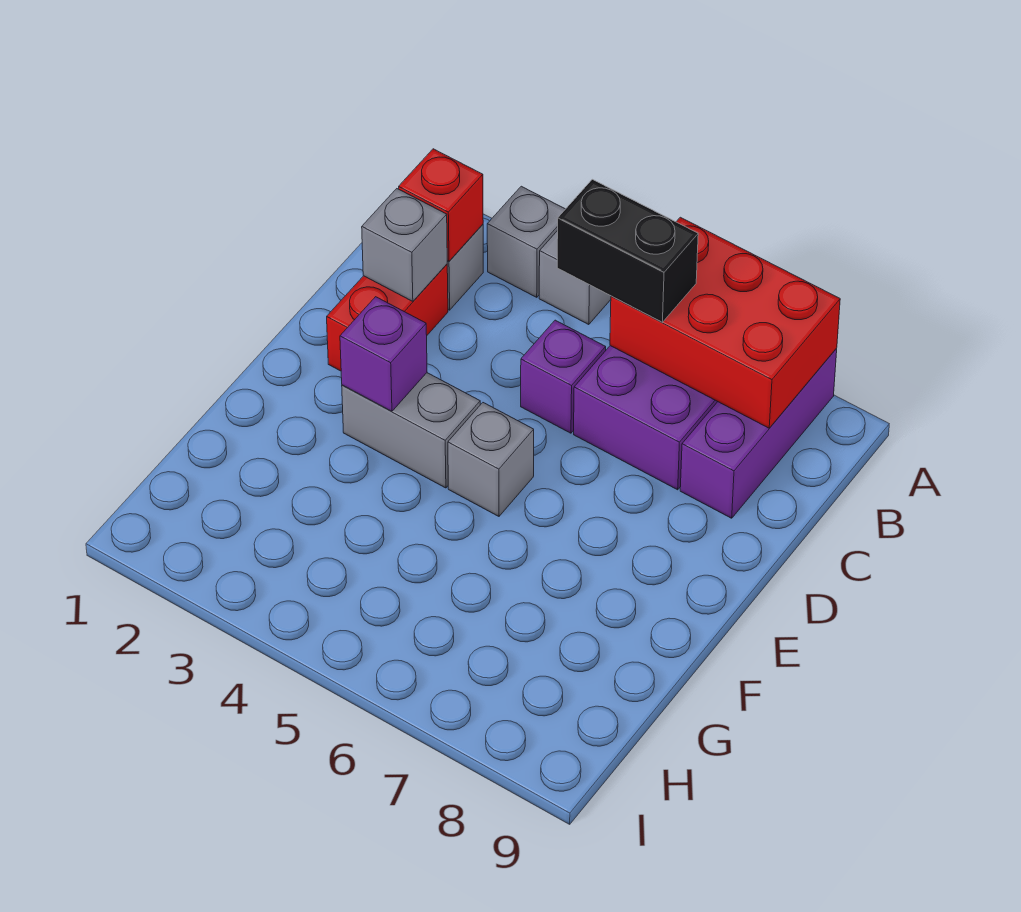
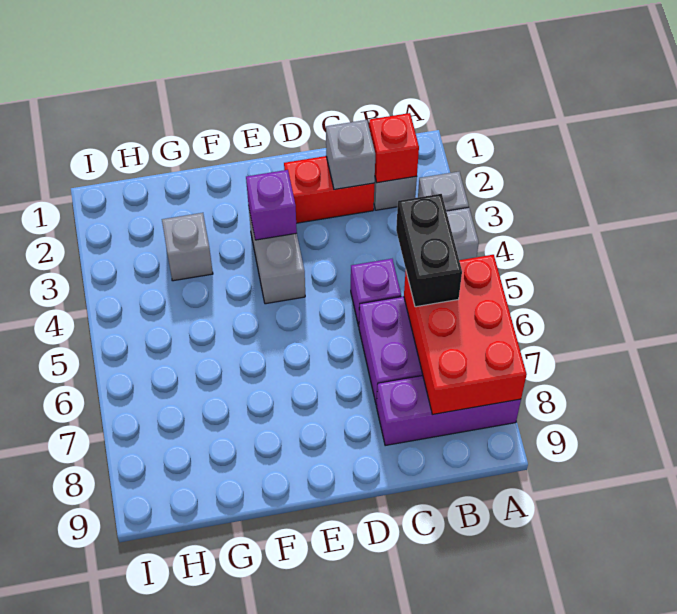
grey 1x1 brick [448,403,534,516] -> grey 1x1 brick moved to [162,213,213,281]

